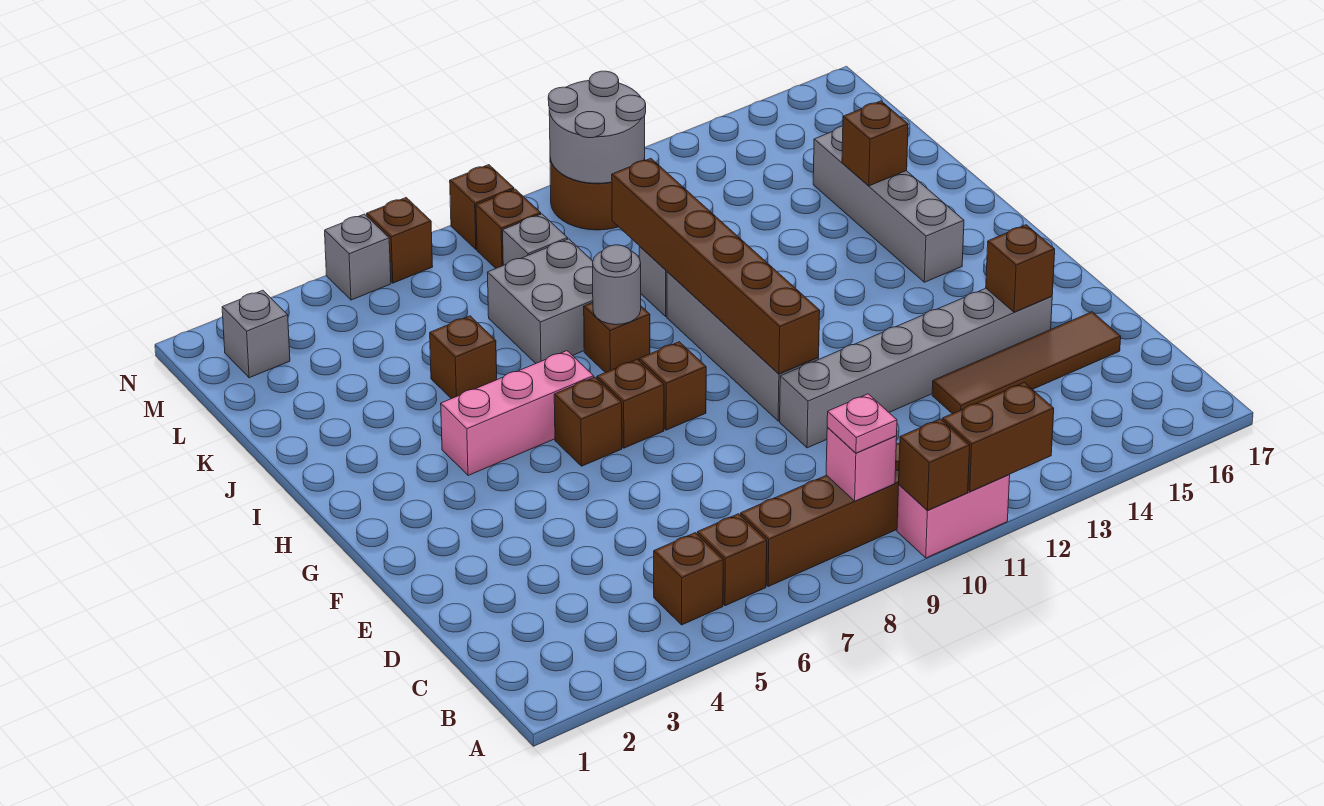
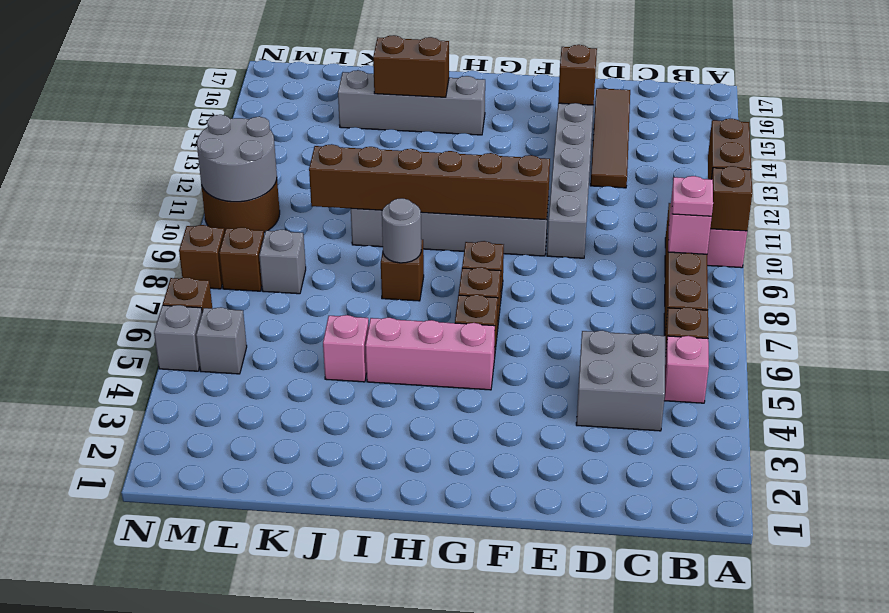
brown 1x1 brick [654,533,723,625] -> pink 1x1 brick [664,336,709,403]
pink 1x3 brick [441,351,594,476] -> pink 1x3 brick turned to [365,318,495,390]
brown 1x1 brick [430,316,497,399] -> pink 1x1 brick [323,315,369,382]
grey 2x2 brick [487,239,593,363] -> grey 2x2 brick moved to [576,331,665,431]
brown 1x1 brick [842,101,908,186] -> brown 1x2 brick [373,35,449,97]
grey 1x1 brick [222,290,290,378] -> grey 1x1 brick moved to [196,307,247,374]

